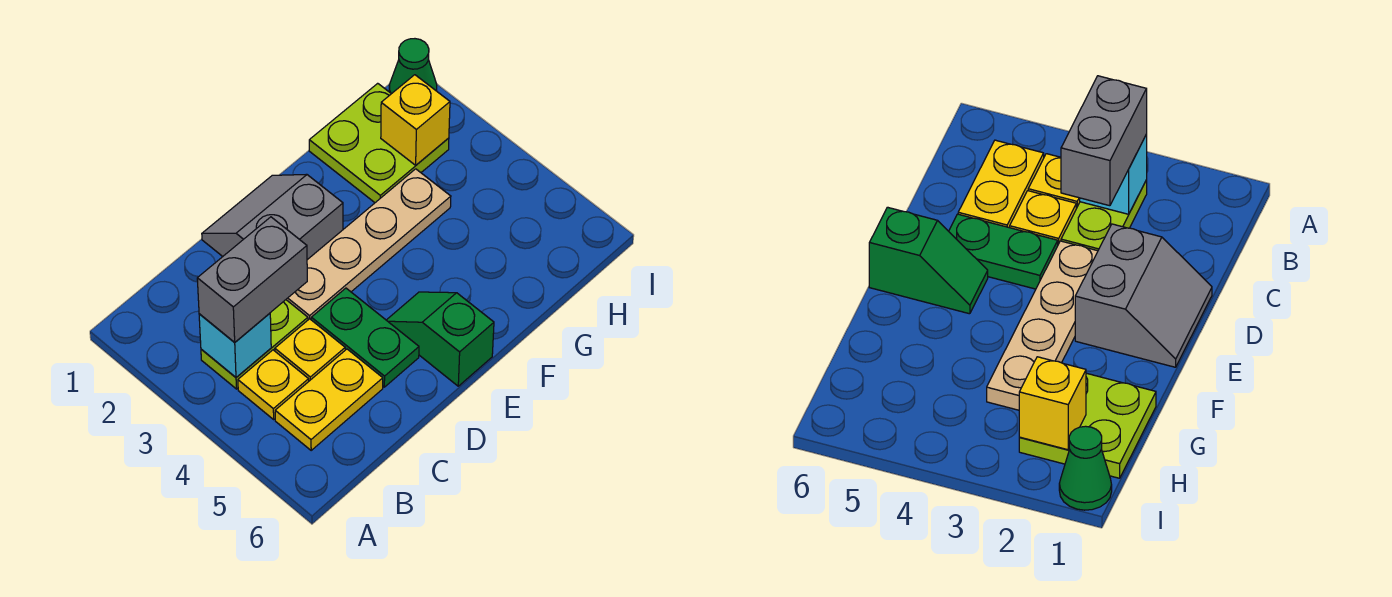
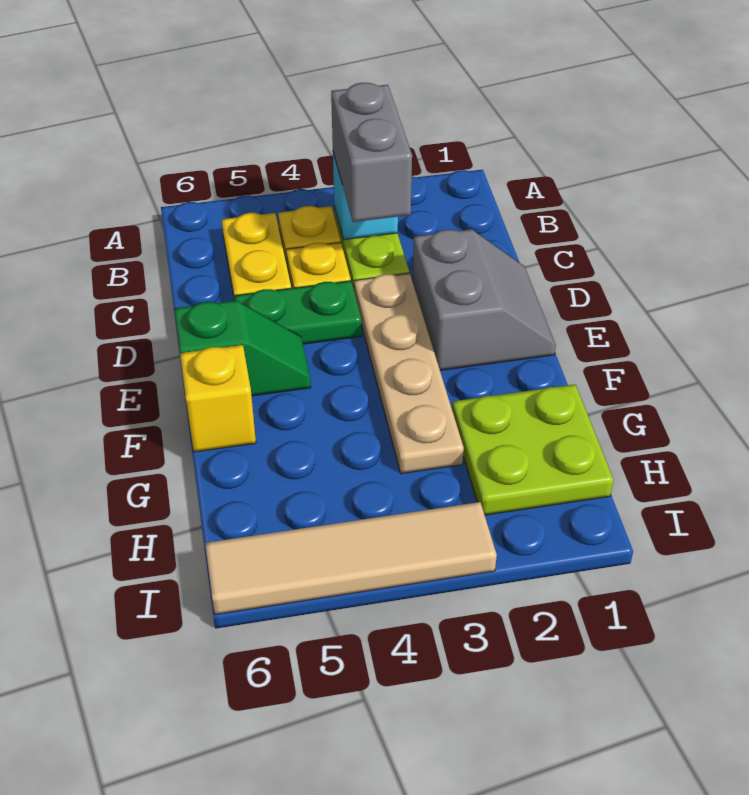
yellow 1x1 brick [381,75,450,165] -> yellow 1x1 brick moved to [180,345,256,452]
green 1x1 cone [389,39,437,94] -> none
none -> tan 1x4 tile [205,502,497,615]

